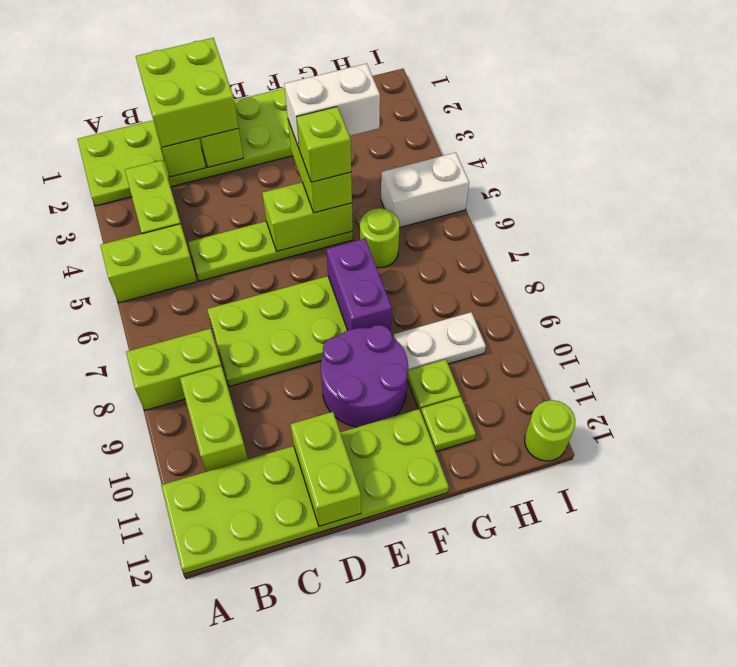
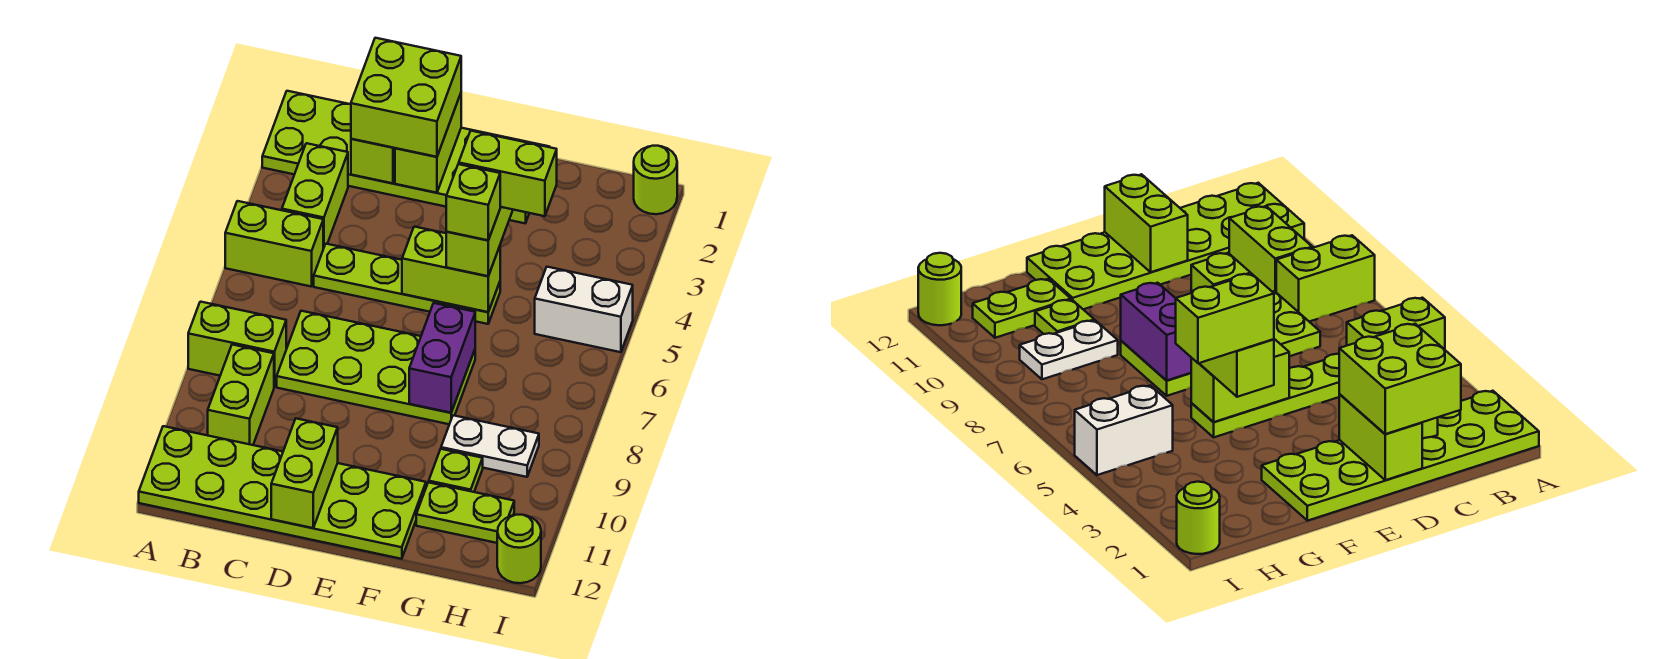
purple 2x2 round brick [321,325,408,427] -> none
white 1x2 brick [284,64,380,148] -> lime 1x2 brick [459,131,557,216]
lime 1x1 round brick [360,208,400,268] -> lime 1x1 round brick moved to [634,146,677,214]
lime 1x1 plate [421,397,476,452] -> lime 1x2 plate [416,482,514,543]

